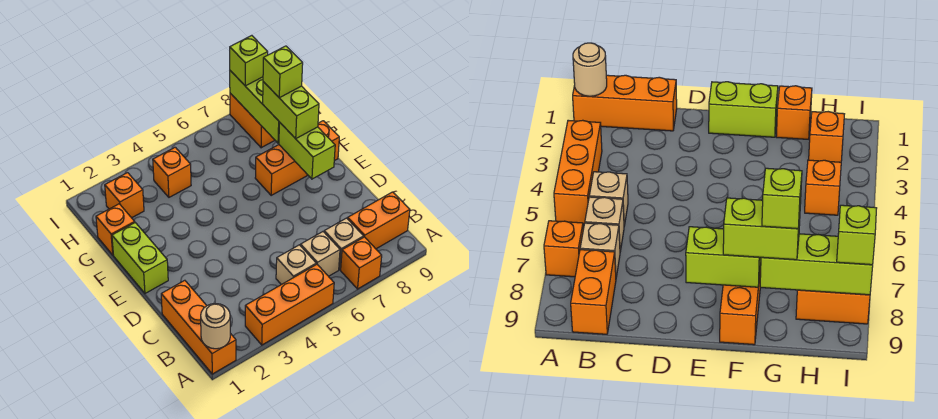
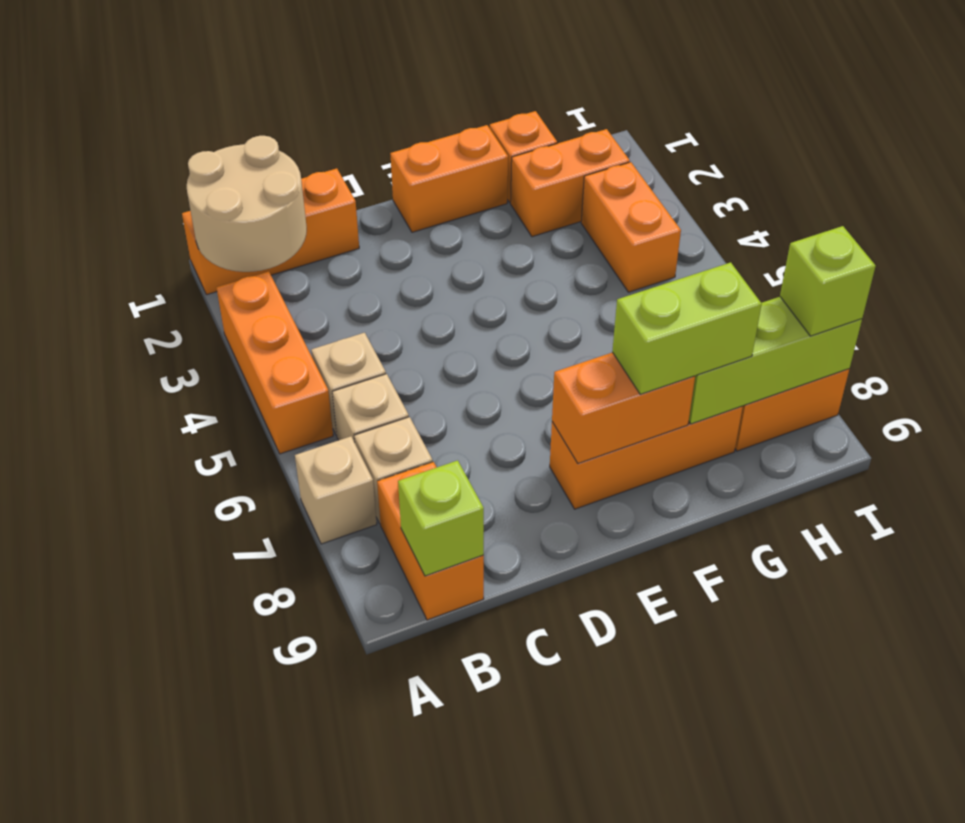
tan 1x1 round brick [201,304,230,349] -> tan 2x2 round brick [187,136,307,272]
orange 1x1 brick [341,237,382,289] -> tan 1x1 brick [295,436,377,544]
lime 1x2 brick [112,223,168,293] -> orange 1x2 brick [390,125,508,232]
lime 1x2 brick [279,122,335,179] -> orange 1x2 brick [552,352,695,463]
orange 1x3 brick [255,121,339,195] -> orange 1x3 brick turned to [550,406,743,509]
lime 1x1 brick [263,46,303,98] -> lime 1x1 brick moved to [398,460,484,576]
orange 1x1 brick [105,173,144,218] -> orange 1x2 brick [511,129,630,237]
orange 1x1 brick [153,147,191,197] -> orange 1x2 brick [581,162,681,292]

